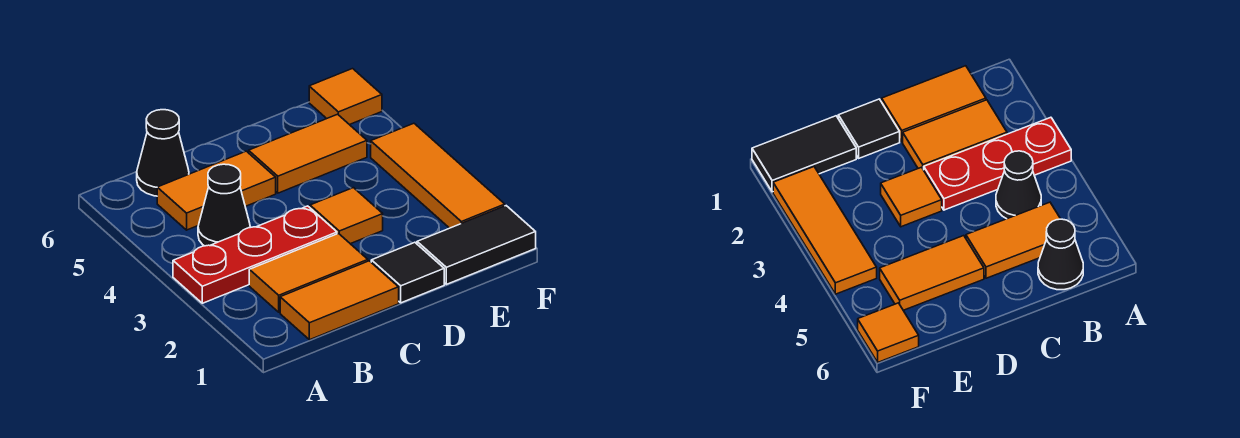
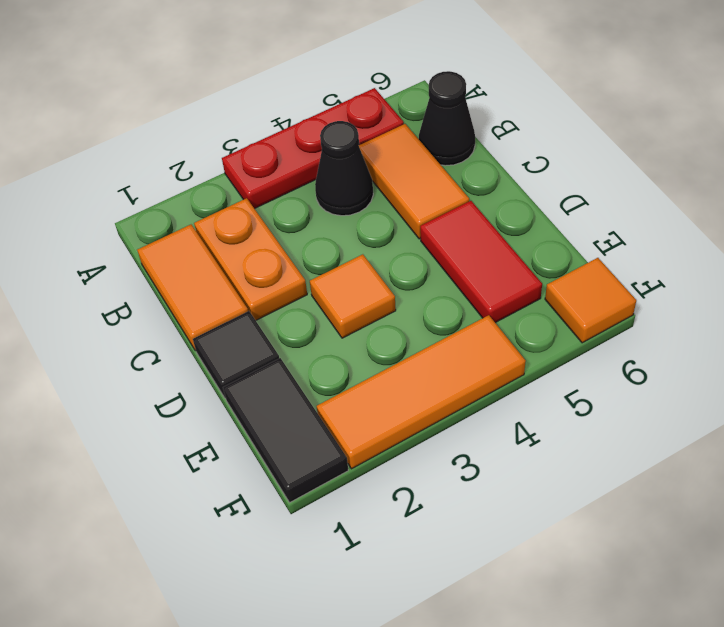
red 1x3 plate [173,206,337,303] -> red 1x3 plate turned to [222,88,404,209]
orange 1x2 tile [249,234,368,312] -> orange 1x2 plate [194,198,307,320]
orange 1x2 tile [249,114,367,193] -> red 1x2 tile [420,201,542,323]

